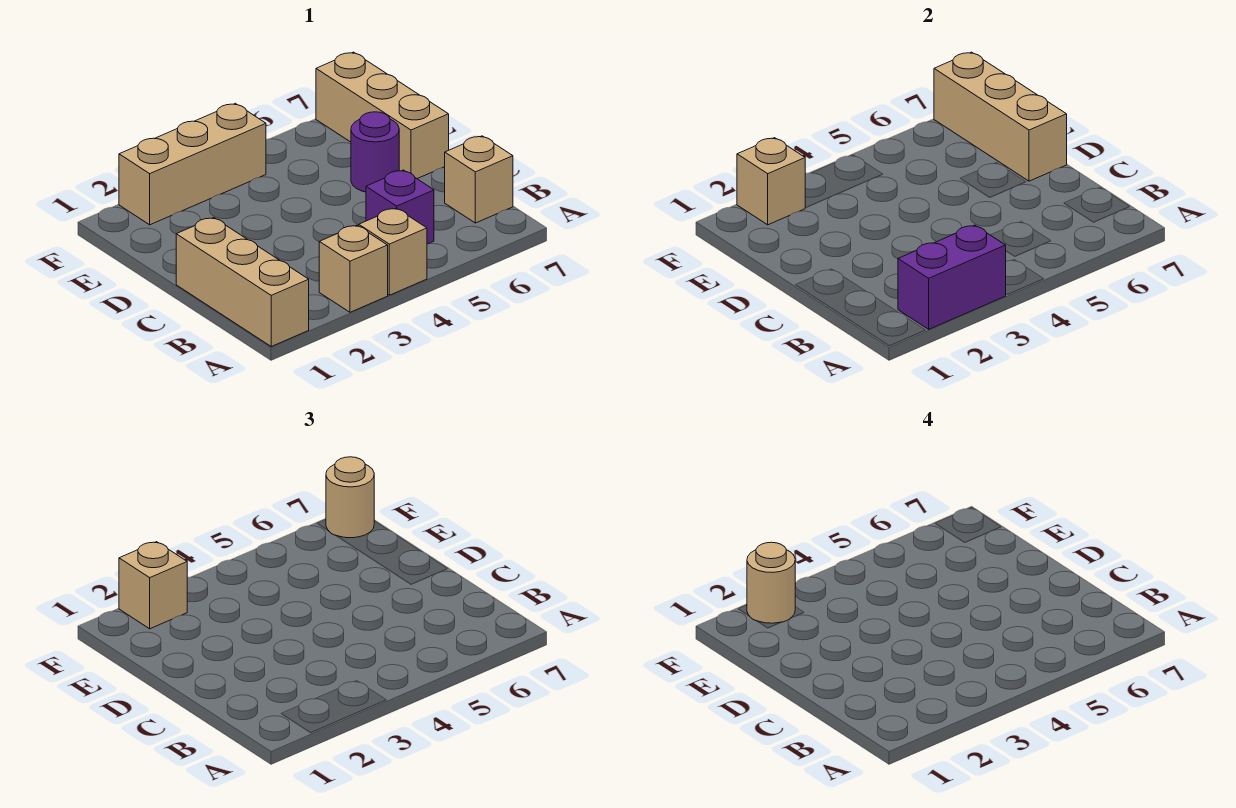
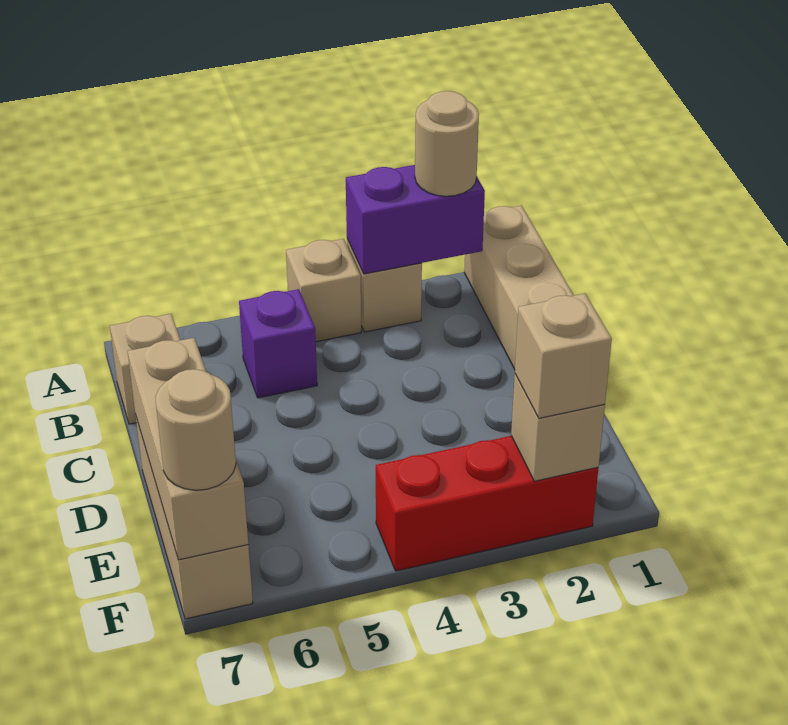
purple 1x1 round brick [351,112,399,192] -> none
tan 1x3 brick [119,103,266,225] -> red 1x3 brick [376,436,598,571]
tan 1x1 round brick [747,542,795,623] -> tan 1x1 round brick moved to [415,91,479,196]

